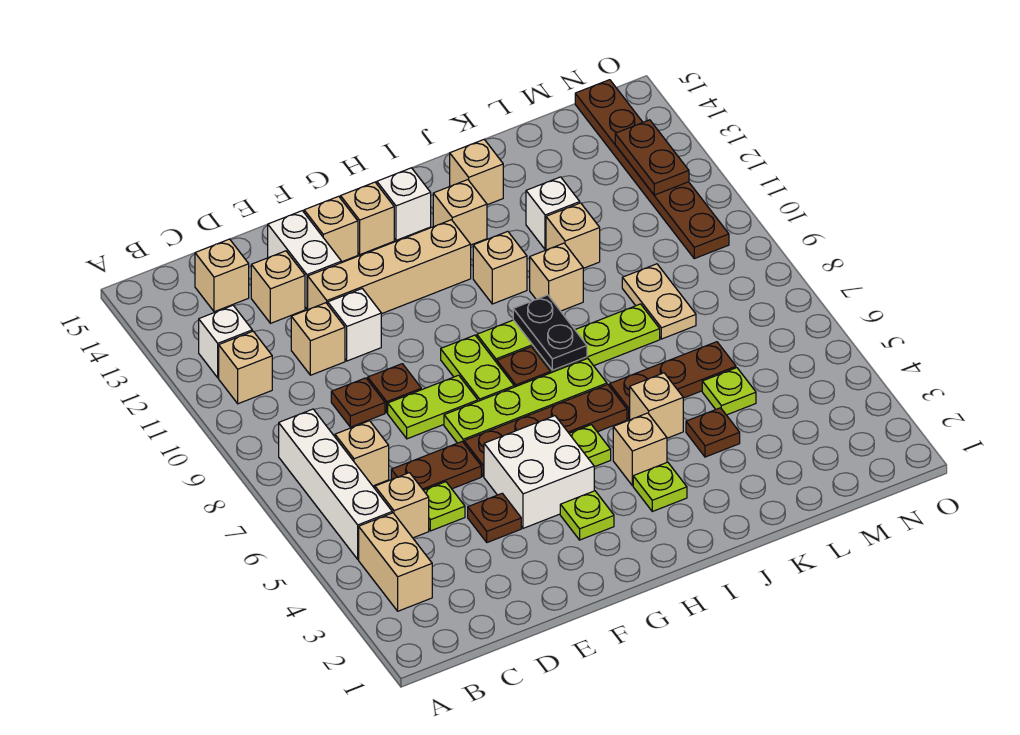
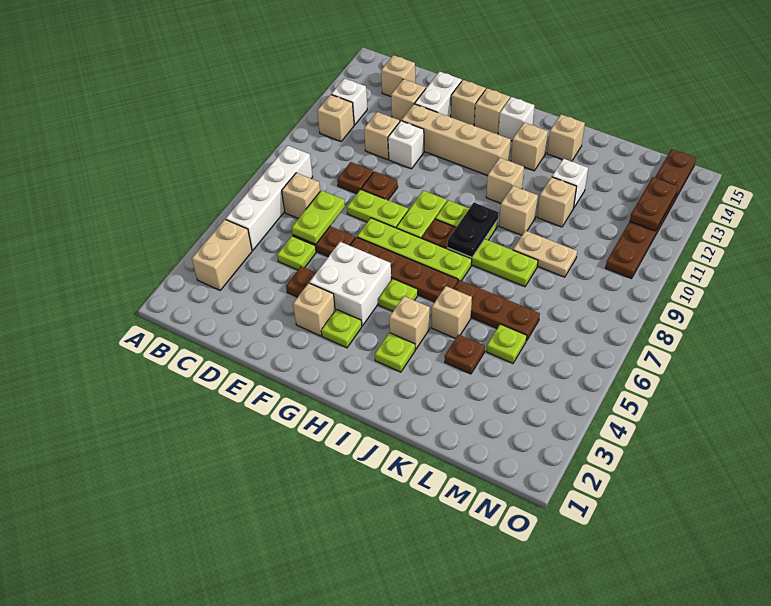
tan 1x1 brick [375,473,429,538] -> tan 1x1 brick moved to [293,283,335,336]
none -> lime 1x2 plate [292,190,345,244]
tan 1x2 plate [622,264,696,339] -> tan 1x2 plate turned to [513,230,577,277]

